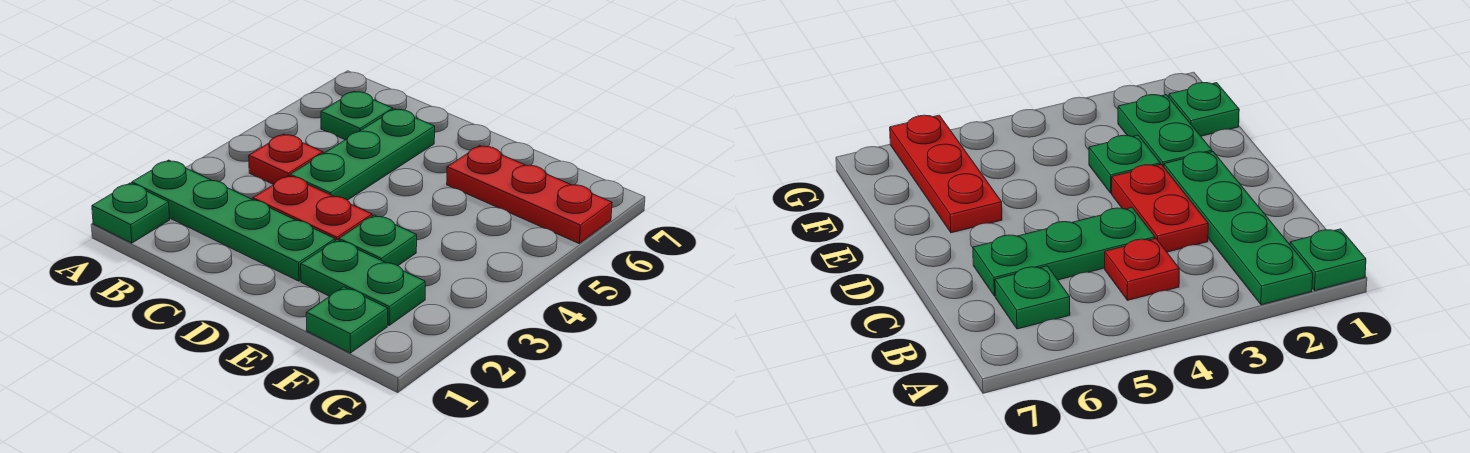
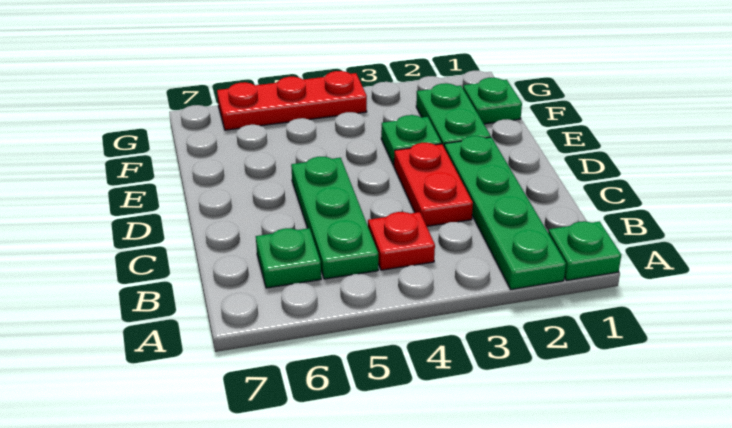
green 1x3 plate [290,109,435,200] -> green 1x3 plate turned to [291,157,378,279]
red 1x3 plate [447,145,612,243] -> red 1x3 plate turned to [217,71,367,130]

